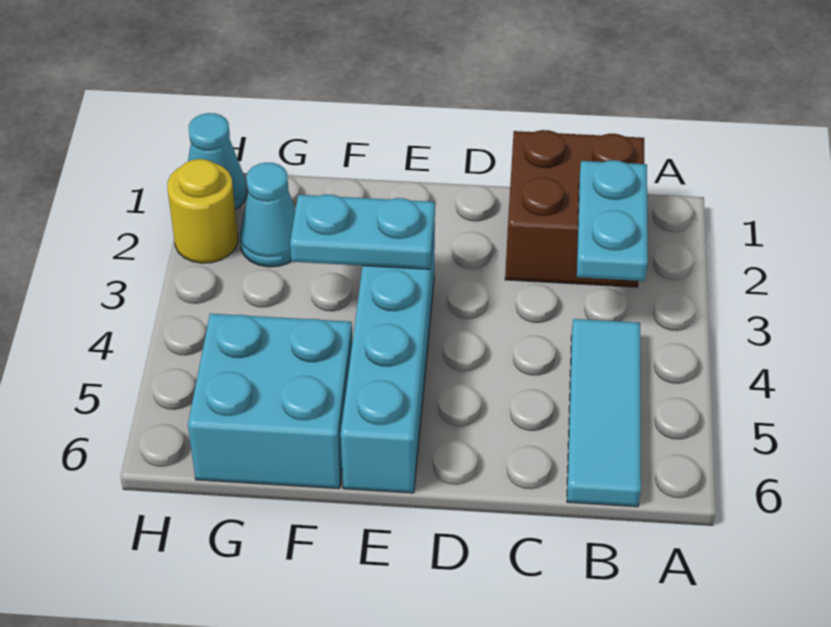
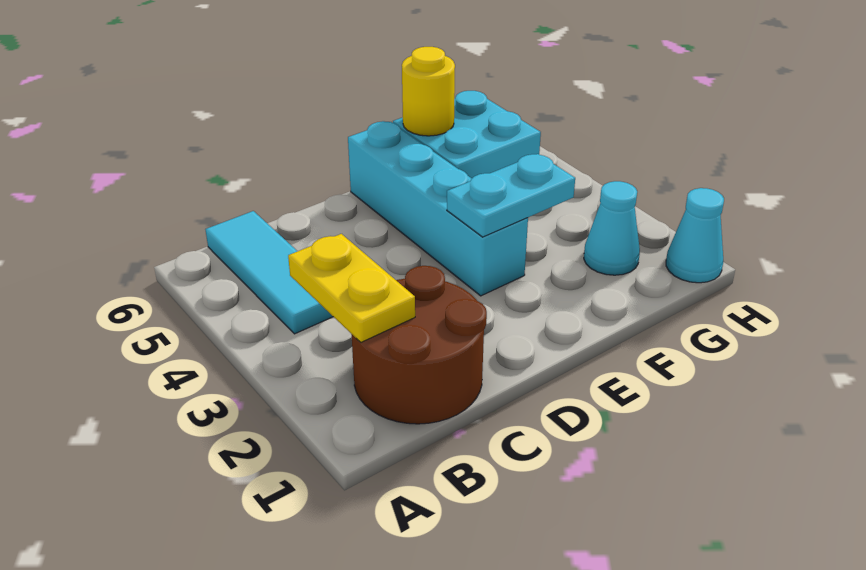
brown 2x2 brick [505,130,644,287] -> brown 2x2 round brick [351,266,487,424]
cyan 1x2 plate [577,160,648,281] -> yellow 1x2 plate [288,234,415,342]
yellow 1x1 round brick [167,159,238,263] -> yellow 1x1 round brick moved to [402,47,455,136]

